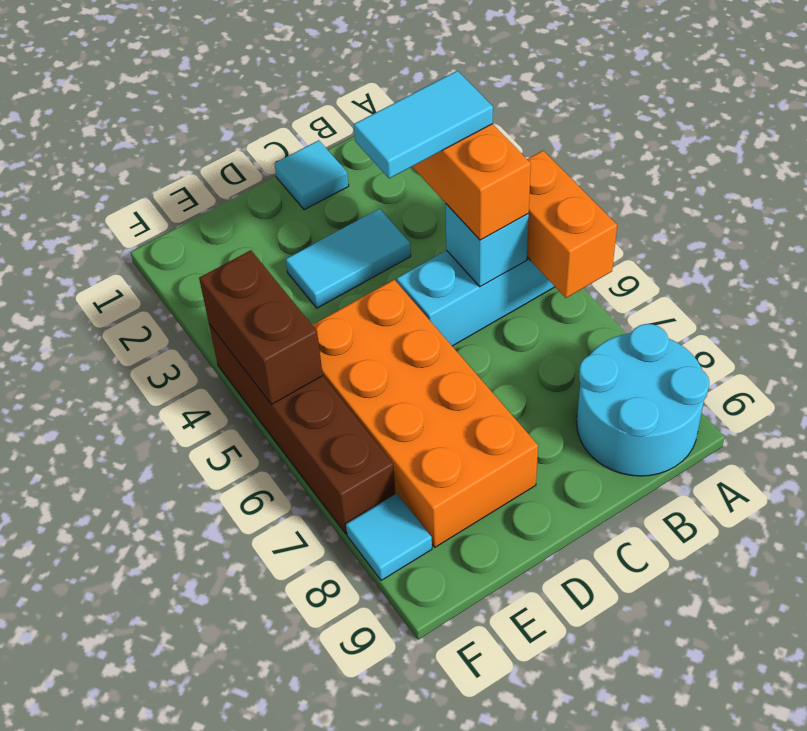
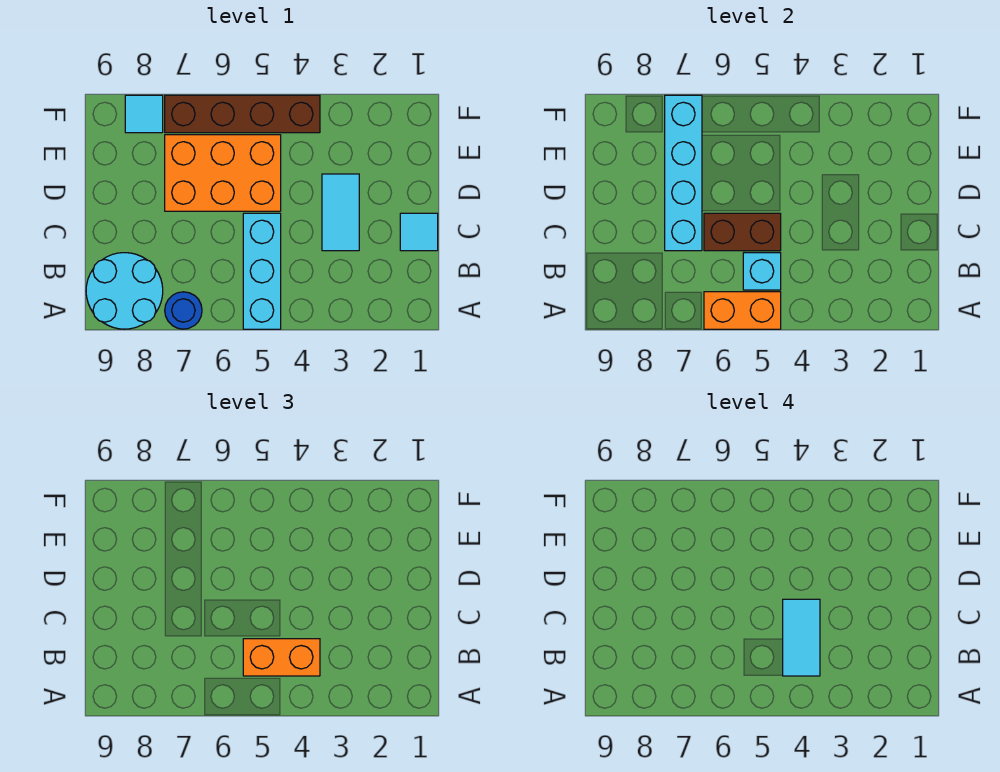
none -> blue 1x1 round brick [165,292,202,329]
none -> cyan 1x4 brick [665,95,702,251]
orange 2x4 brick [312,280,538,547] -> orange 2x3 brick [165,135,281,211]
brown 1x2 brick [199,250,323,404] -> brown 1x2 brick moved to [704,213,781,251]

